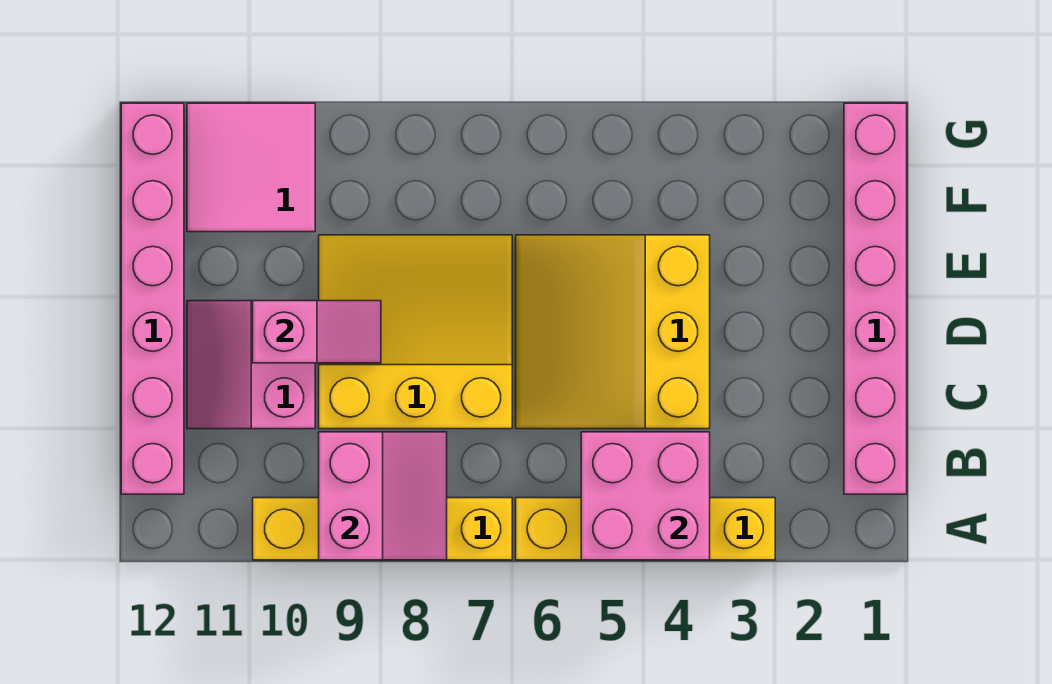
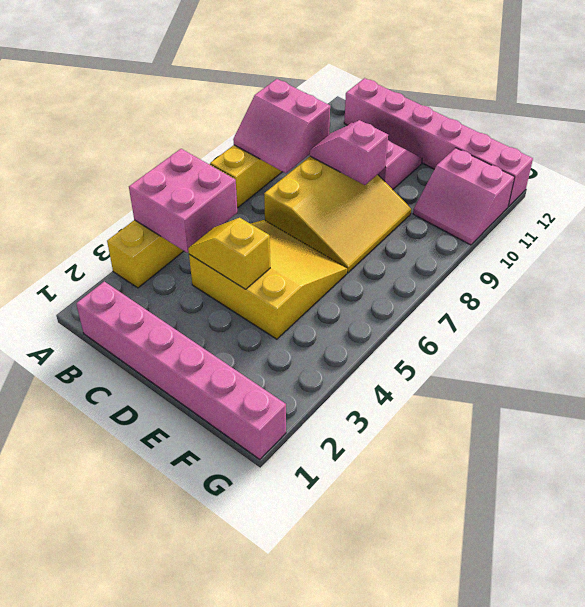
none -> yellow 1x2 slope [188,218,270,289]
pink 1x2 slope [253,301,381,363] -> pink 1x2 slope turned to [310,120,388,185]
pink 2x2 tile [187,103,315,232] -> pink 2x2 slope [413,148,515,245]

